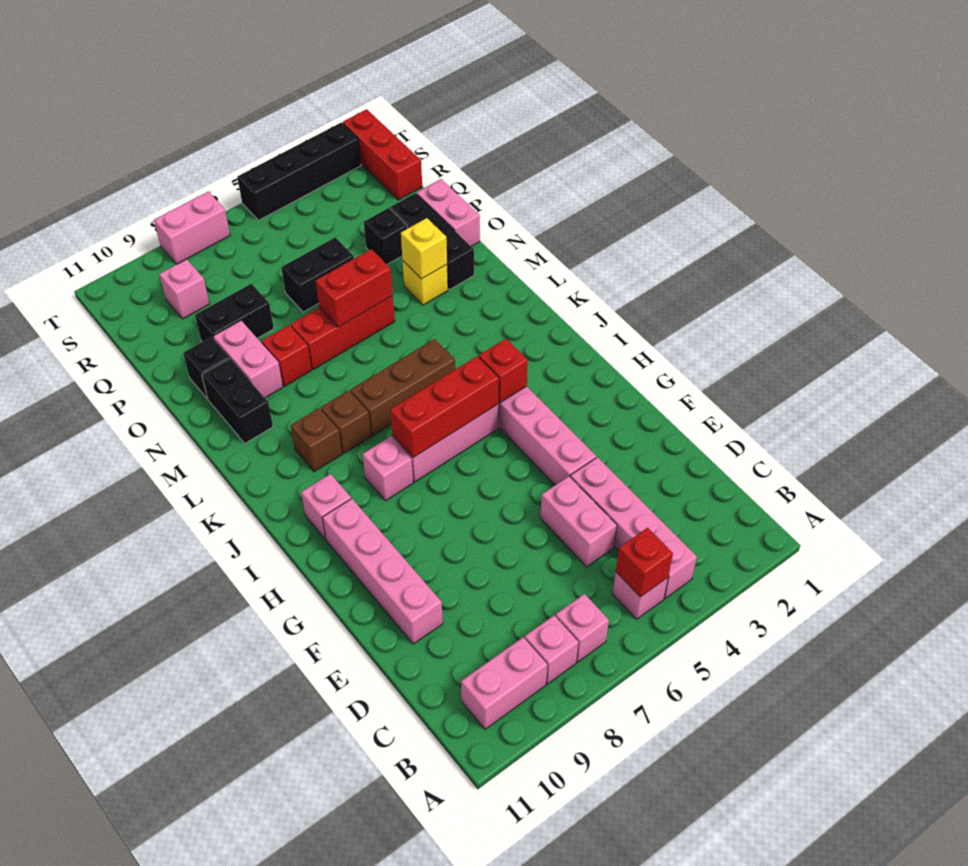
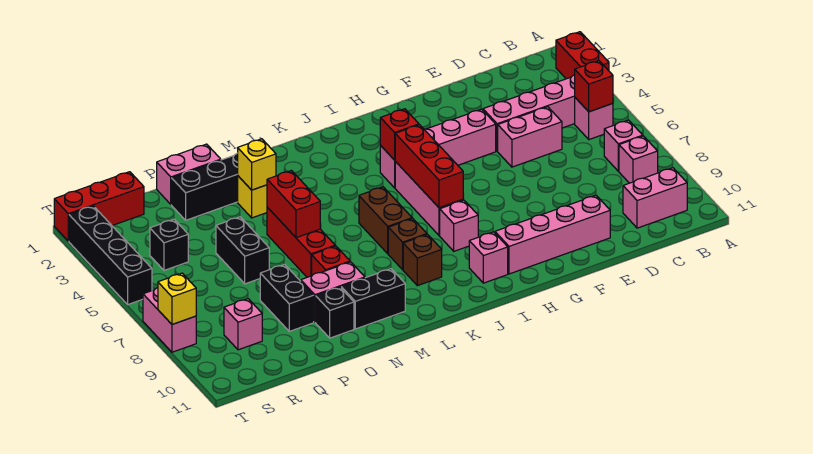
none -> red 1x2 brick [556,32,609,79]
pink 1x2 brick [461,637,547,729] -> pink 1x2 brick turned to [623,168,687,228]
brown 1x3 brick [350,339,455,435] -> brown 1x2 brick [359,187,412,254]
black 1x1 brick [364,208,408,264] -> black 1x1 brick moved to [150,219,188,270]
none -> yellow 1x1 brick [158,273,196,324]

